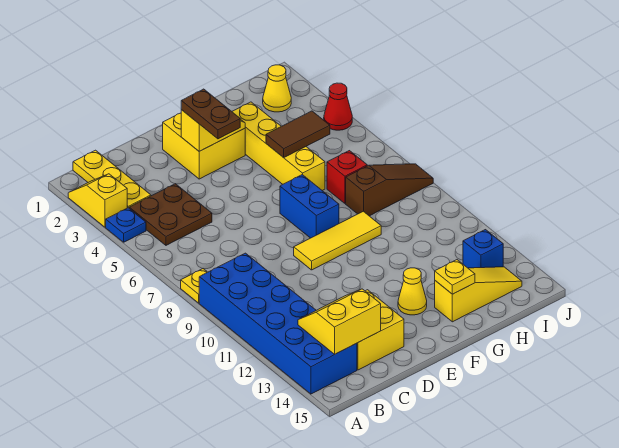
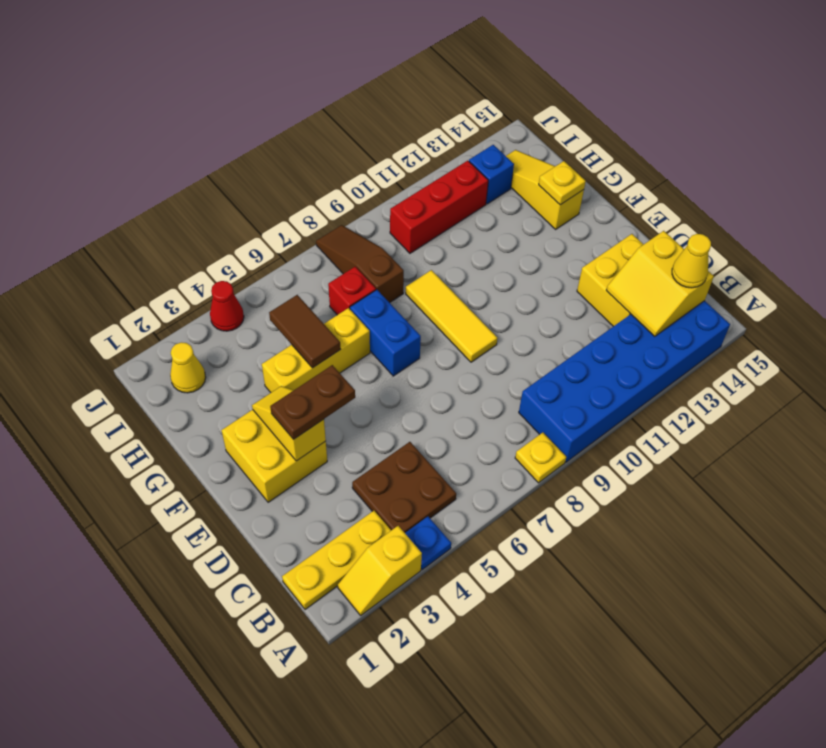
blue 1x2 brick [280,175,339,238] -> blue 1x2 brick turned to [350,290,421,376]
yellow 1x1 cone [398,268,427,315] -> yellow 1x1 cone moved to [672,234,711,288]
yellow 1x4 brick [232,102,325,190] -> yellow 1x3 brick [262,308,370,392]
none -> red 1x3 brick [390,161,488,253]

